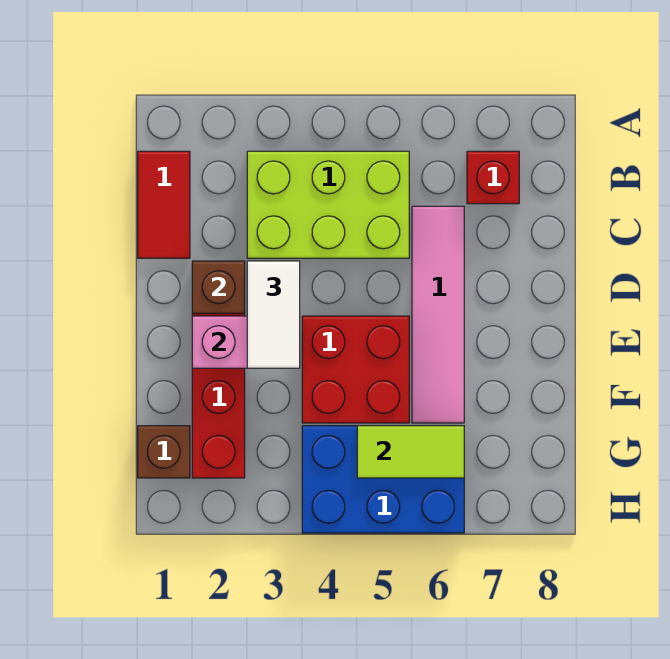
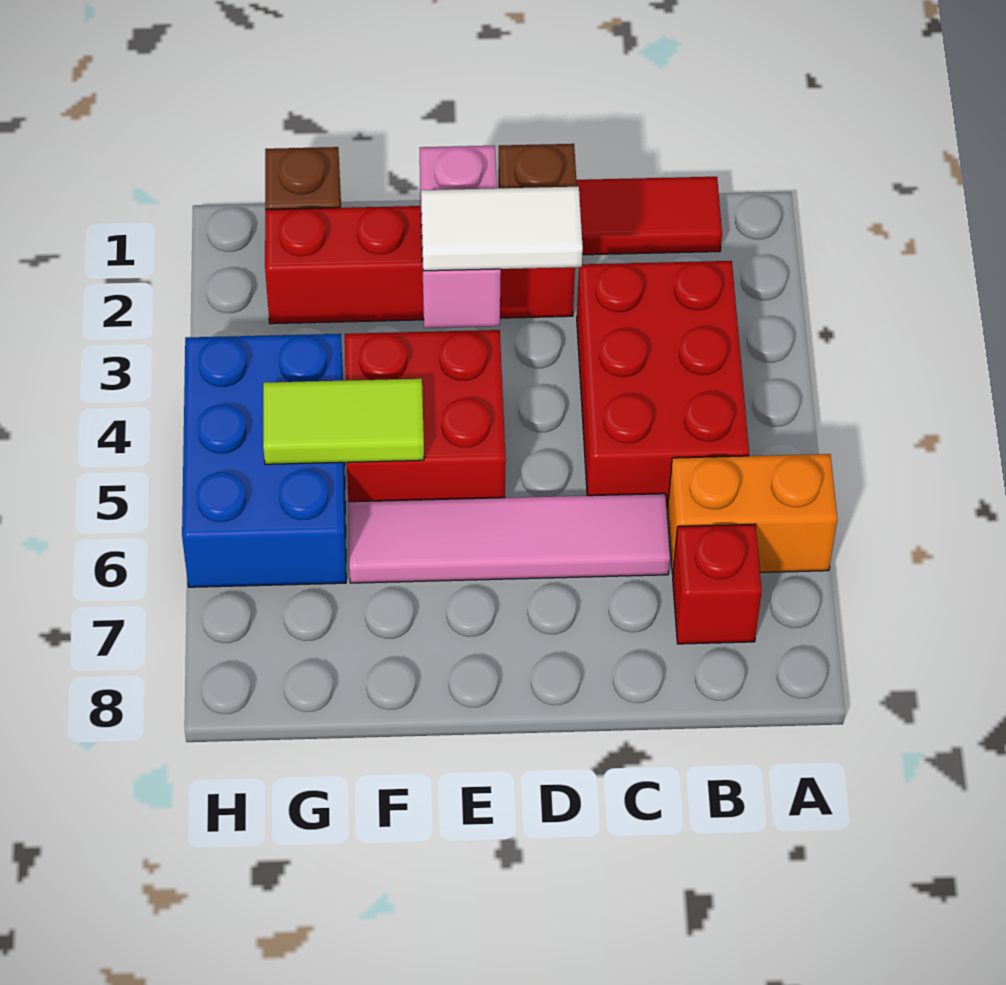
none -> orange 1x2 brick [668,454,837,574]
lime 2x3 brick [247,151,409,258] -> red 2x3 brick [577,261,749,507]
lime 1x2 tile [357,426,464,478] -> lime 1x2 tile turned to [263,379,424,464]

